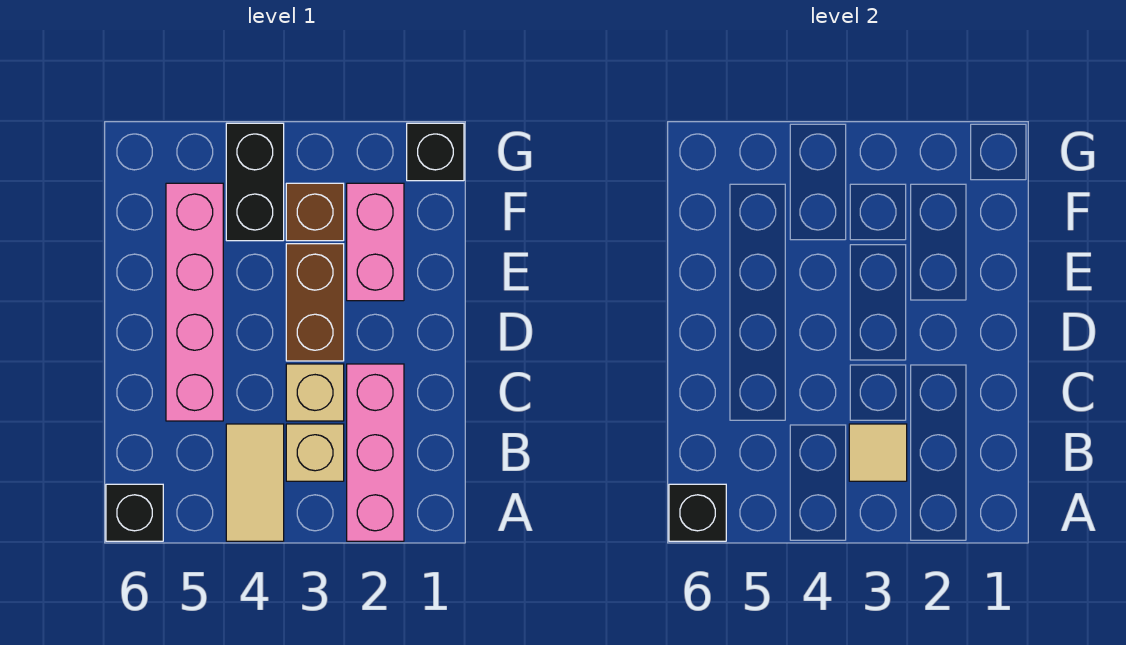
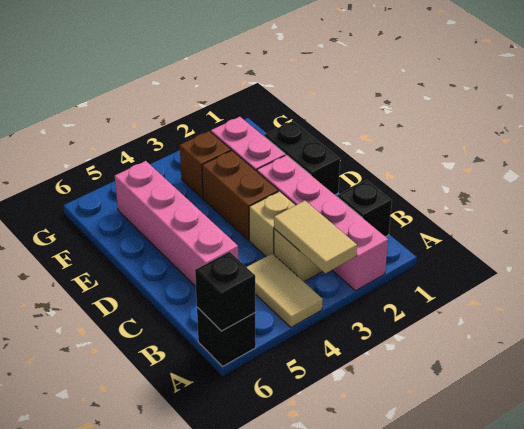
pink 1x3 brick [347,364,404,541] -> pink 1x4 brick [257,155,388,291]
tan 1x1 tile [849,424,907,481] -> tan 1x2 tile [274,201,357,273]
black 1x2 brick [226,123,284,241] -> black 1x2 brick moved to [264,121,340,195]
black 1x1 brick [407,123,464,181] -> black 1x1 brick moved to [338,180,392,237]

